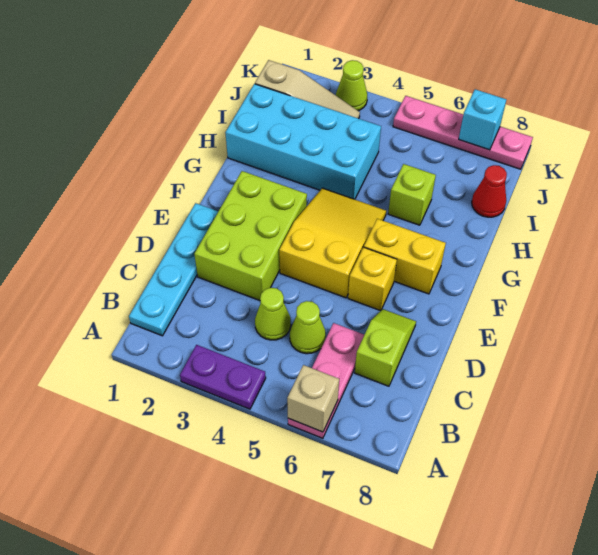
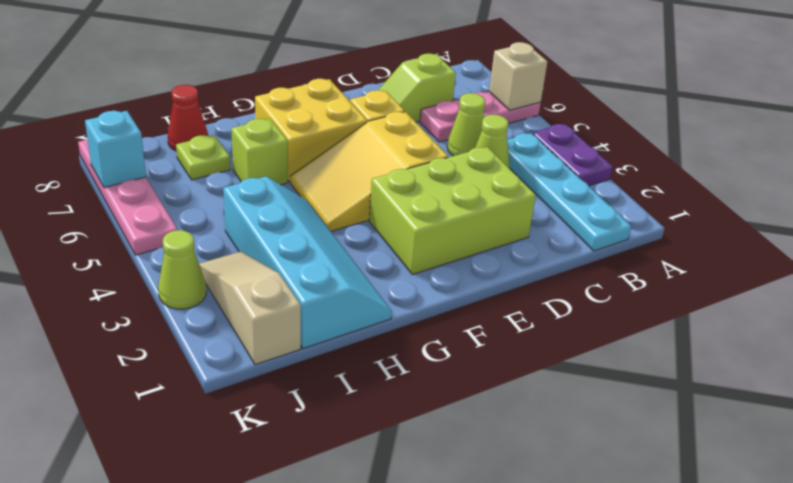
cyan 1x4 plate [129,203,218,336] -> cyan 1x4 plate turned to [507,133,631,251]
yellow 1x2 brick [364,219,446,294] -> yellow 2x2 brick [255,79,367,182]
cyan 2x4 brick [225,84,381,199] -> cyan 2x4 slope [223,177,392,349]
none -> lime 1x1 plate [176,135,230,180]

